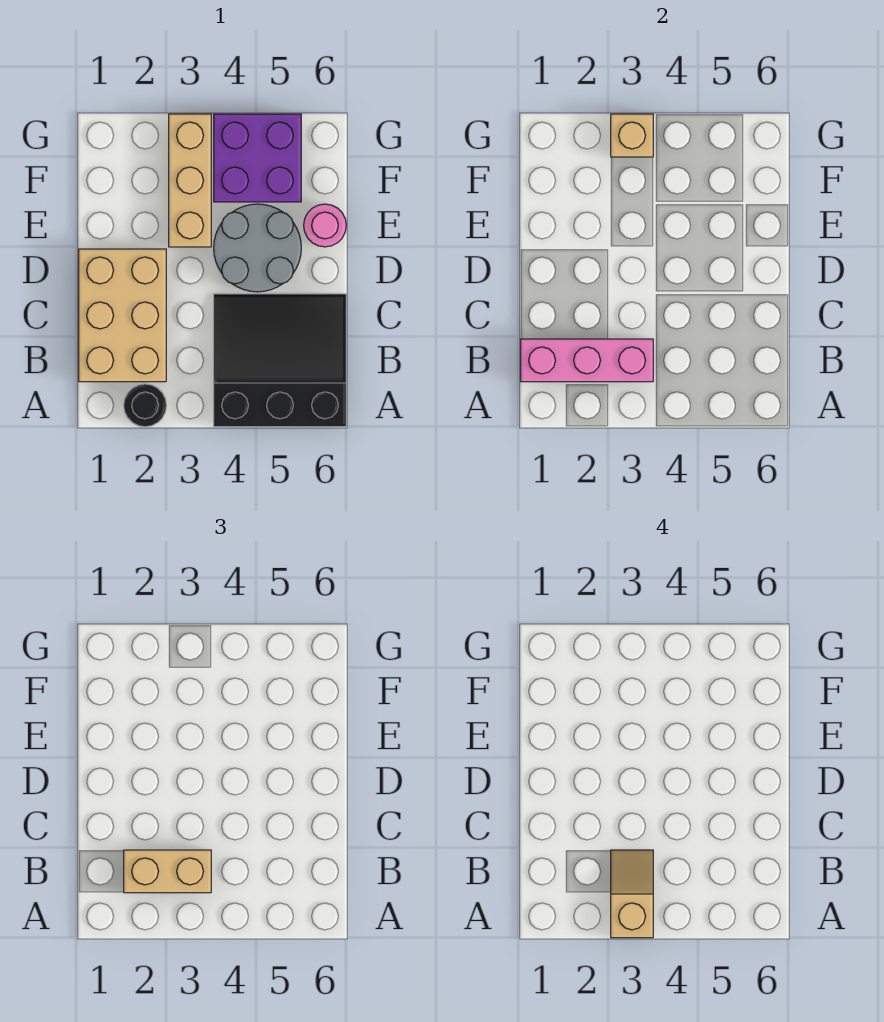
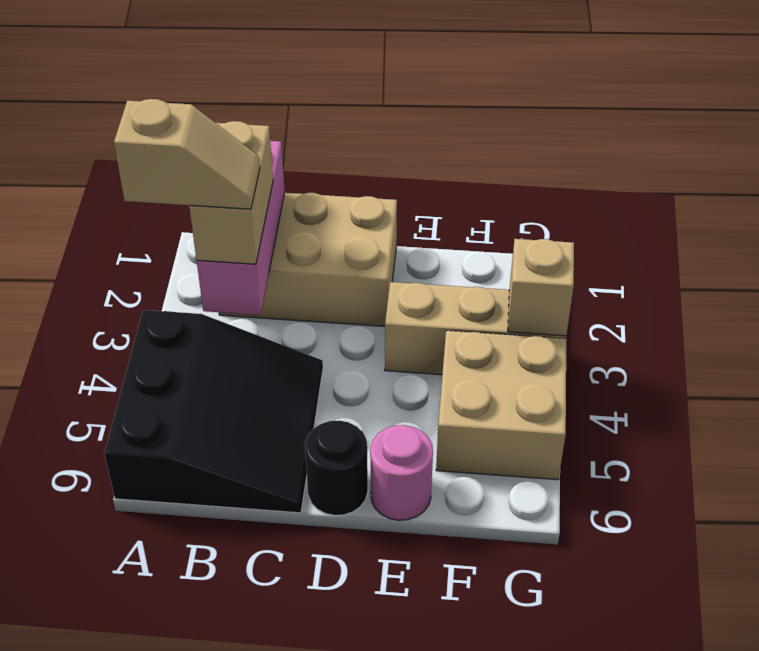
black 1x1 round brick [124,384,166,427] -> black 1x1 round brick moved to [305,421,368,515]
grey 2x2 round brick [214,204,301,292] -> none
purple 2x2 brick [214,114,301,202] -> tan 2x2 brick [436,330,566,480]

